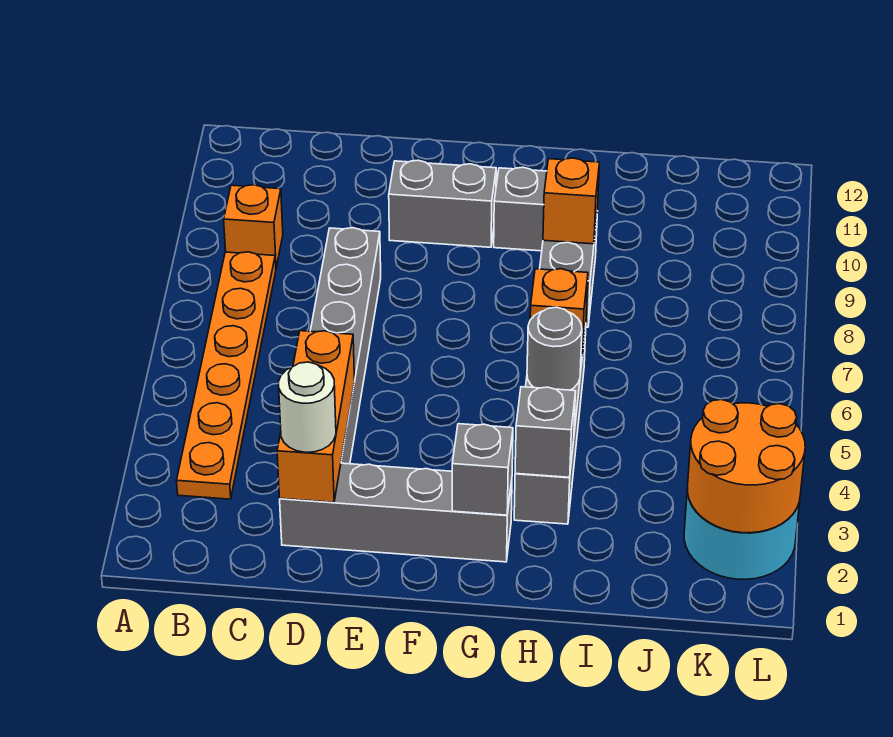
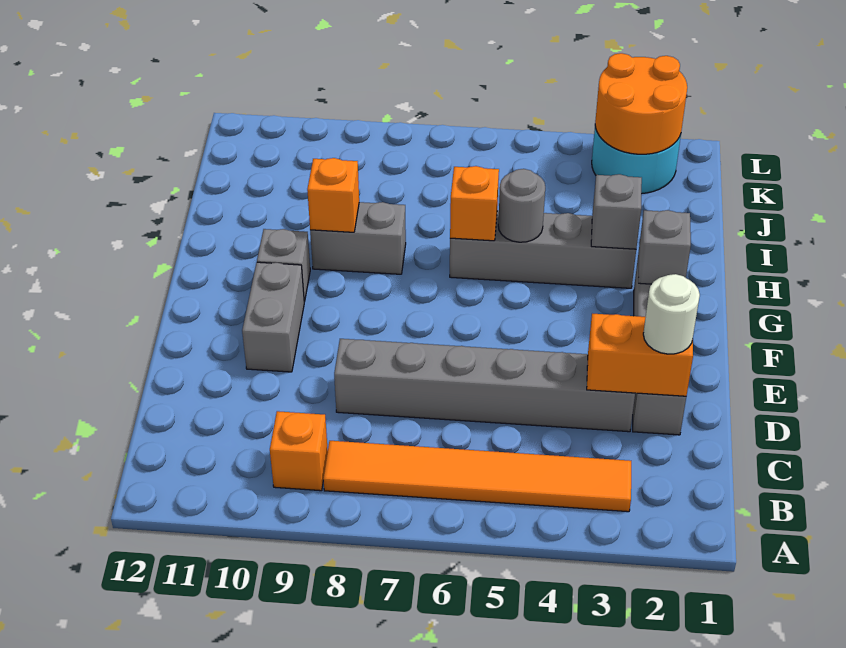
orange 1x6 plate [177,252,276,499] -> orange 1x6 tile [323,441,631,512]
orange 1x3 brick [277,331,354,502] -> orange 1x2 brick [587,314,693,396]

